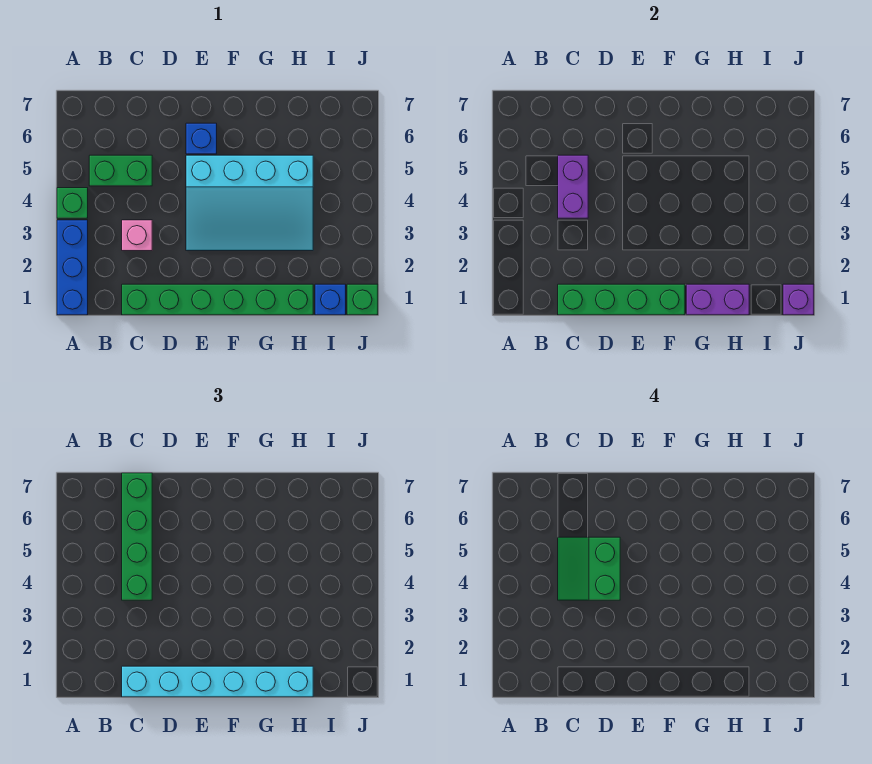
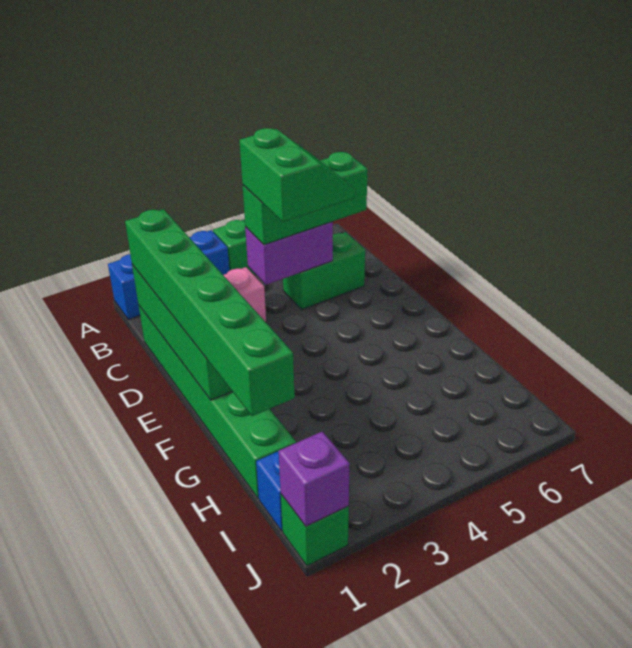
green 1x2 brick [89,155,152,186] -> green 1x2 brick turned to [283,232,365,310]
cyan 1x6 brick [122,666,313,697] -> green 1x6 brick [125,209,295,416]
green 1x4 brick [122,473,152,600] -> green 1x3 brick [243,152,368,245]
green 2x2 slope [558,537,620,600] -> green 2x2 slope turned to [239,128,356,222]
cyan 3x4 slope [186,155,313,251] -> none
blue 1x1 brick [186,123,217,154] -> none
purple 1x2 brick [686,284,749,315] -> none

